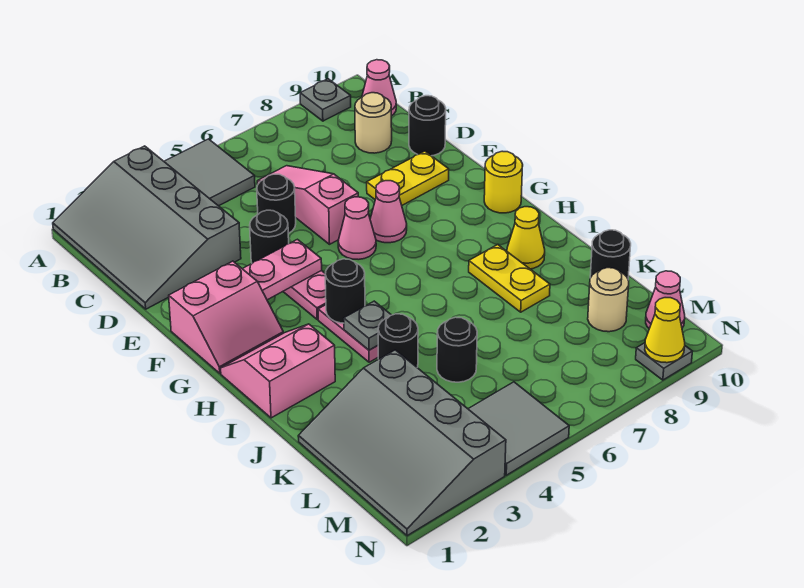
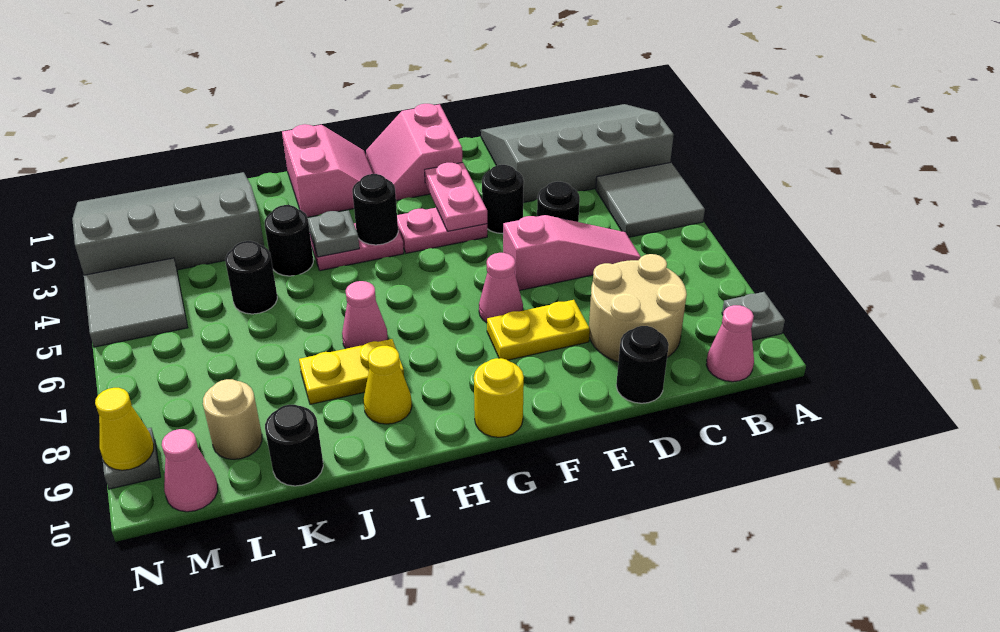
tan 1x1 round brick [355,93,392,153] -> tan 2x2 round brick [589,254,687,362]
yellow 1x2 plate [367,151,449,205] -> yellow 1x2 plate turned to [487,300,590,360]
pink 1x1 cone [338,197,376,260] -> pink 1x1 cone moved to [342,281,388,349]

